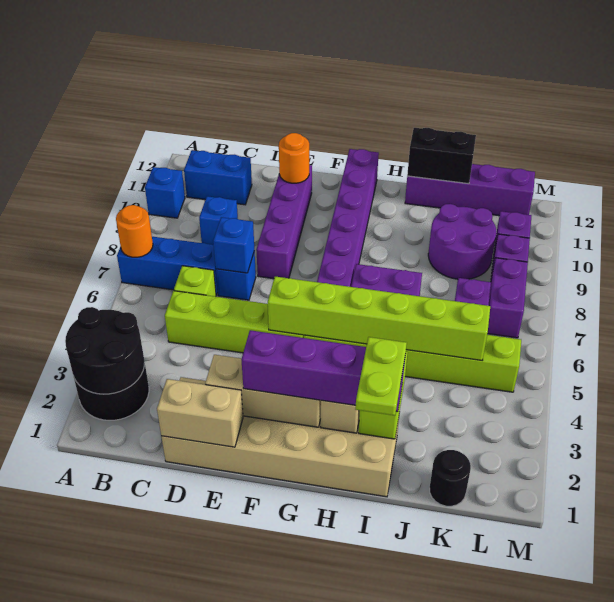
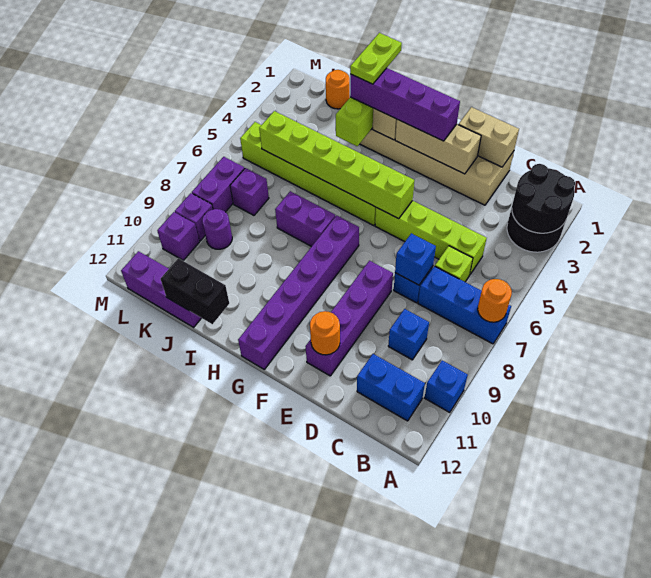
purple 1x4 brick [405,164,535,216] -> purple 1x3 brick [121,251,201,327]
purple 2x2 round brick [428,204,496,279] -> purple 1x1 round brick [202,209,232,249]
black 1x1 round brick [430,450,471,506] -> orange 1x1 round brick [326,70,350,109]

